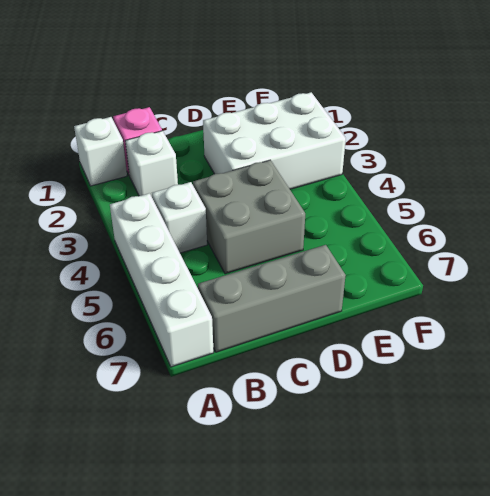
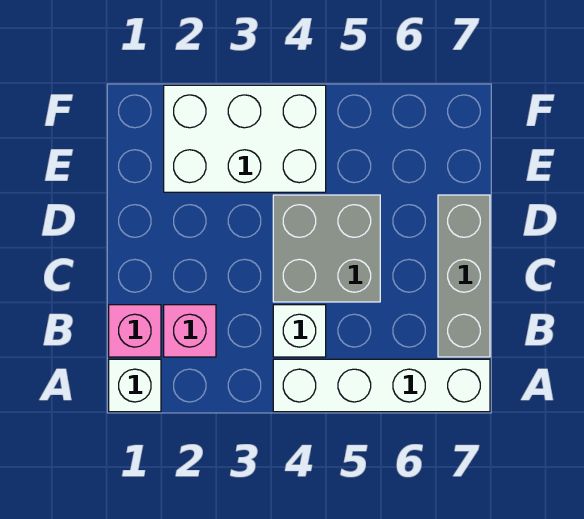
white 1x1 brick [126,131,178,197] -> pink 1x1 brick [164,305,216,357]
white 2x3 brick [203,92,346,189] -> white 2x3 brick turned to [164,85,326,192]

